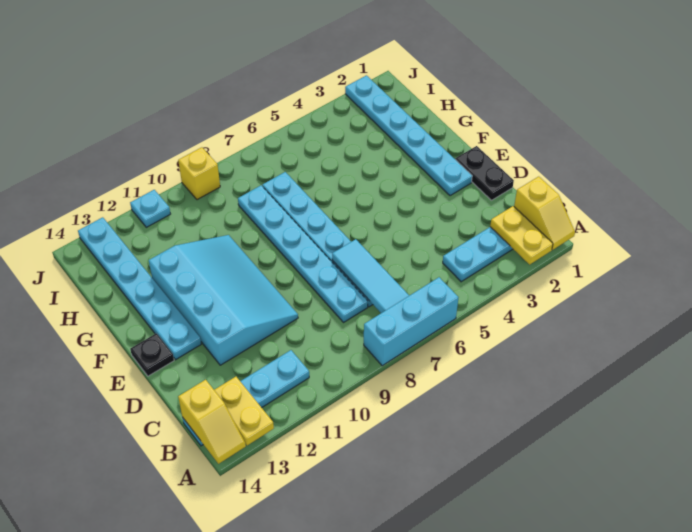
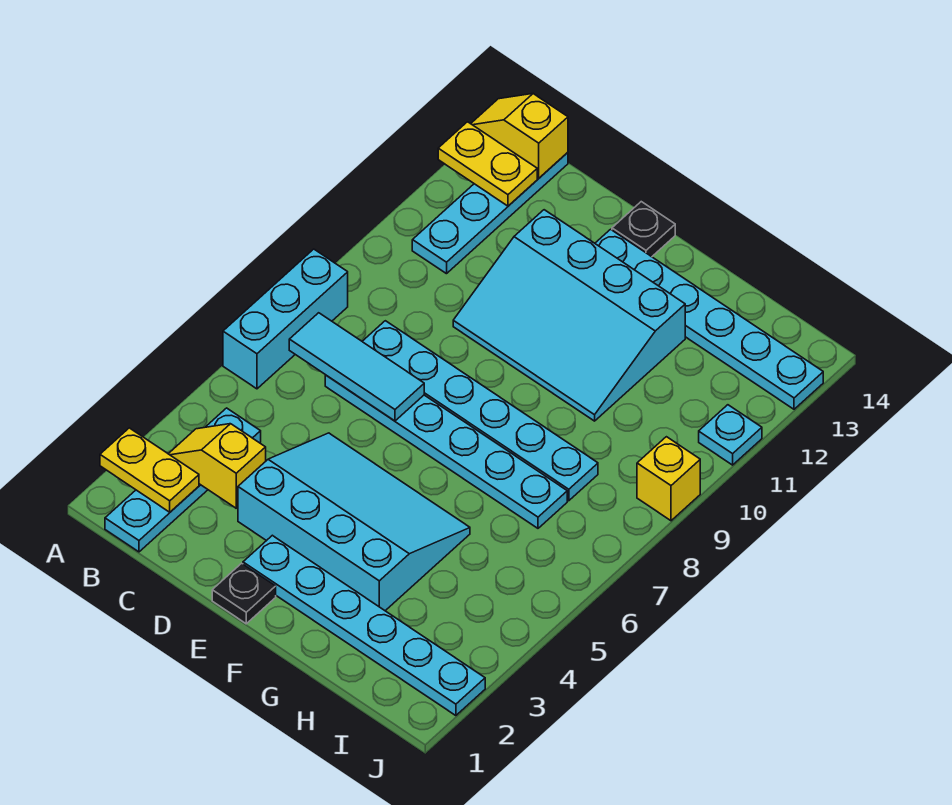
yellow 1x2 slope [514,177,575,250] -> yellow 1x2 slope moved to [169,424,266,508]
black 1x2 plate [455,146,514,200] -> black 1x1 plate [212,563,276,624]
none -> cyan 3x4 slope [238,433,470,611]

